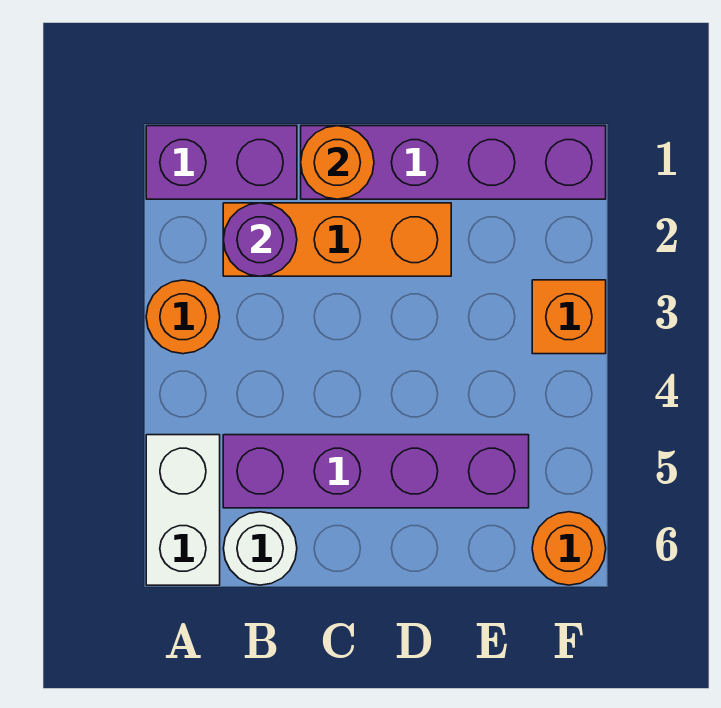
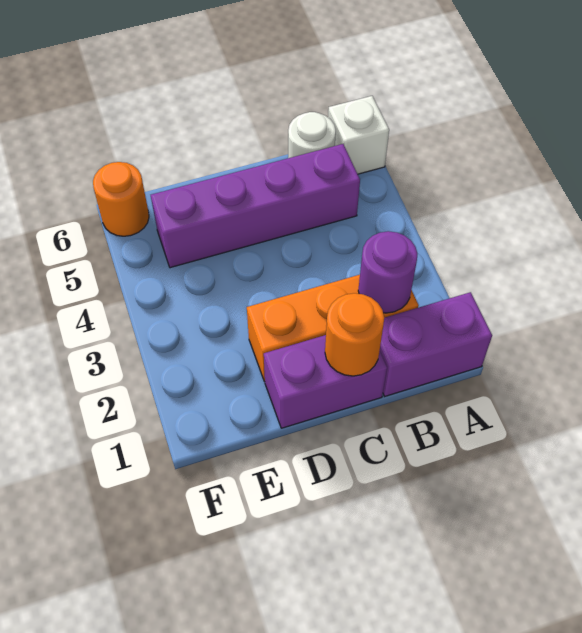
orange 1x1 round brick [146,280,220,354] -> none
white 1x2 brick [146,435,220,585] -> white 1x1 brick [328,96,389,174]
purple 1x4 brick [301,126,606,199] -> purple 1x2 brick [264,335,387,428]
orange 1x1 brick [532,280,606,354] -> none

